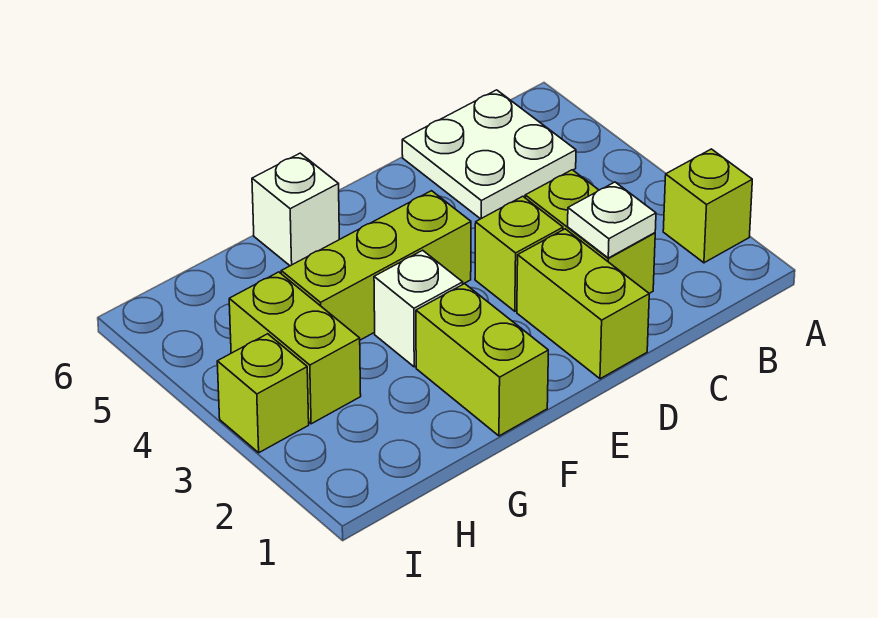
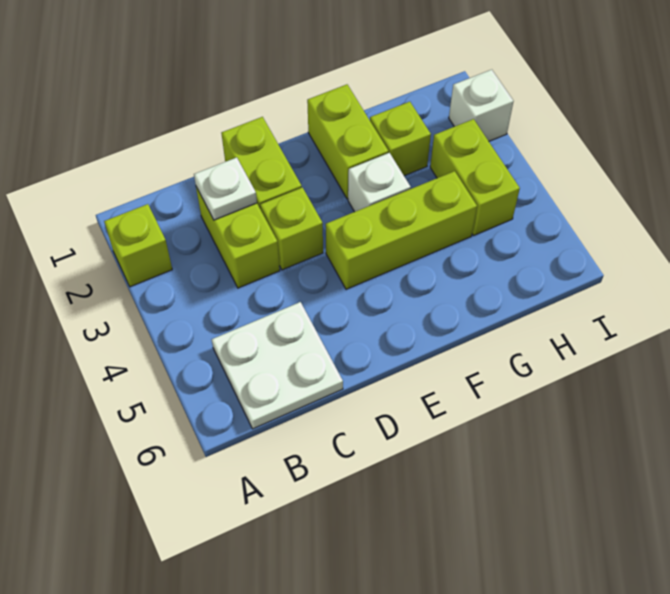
white 1x1 brick [252,153,339,266] -> white 1x1 brick moved to [449,70,514,141]
lime 1x1 brick [217,334,309,453] -> lime 1x1 brick moved to [370,102,431,176]

